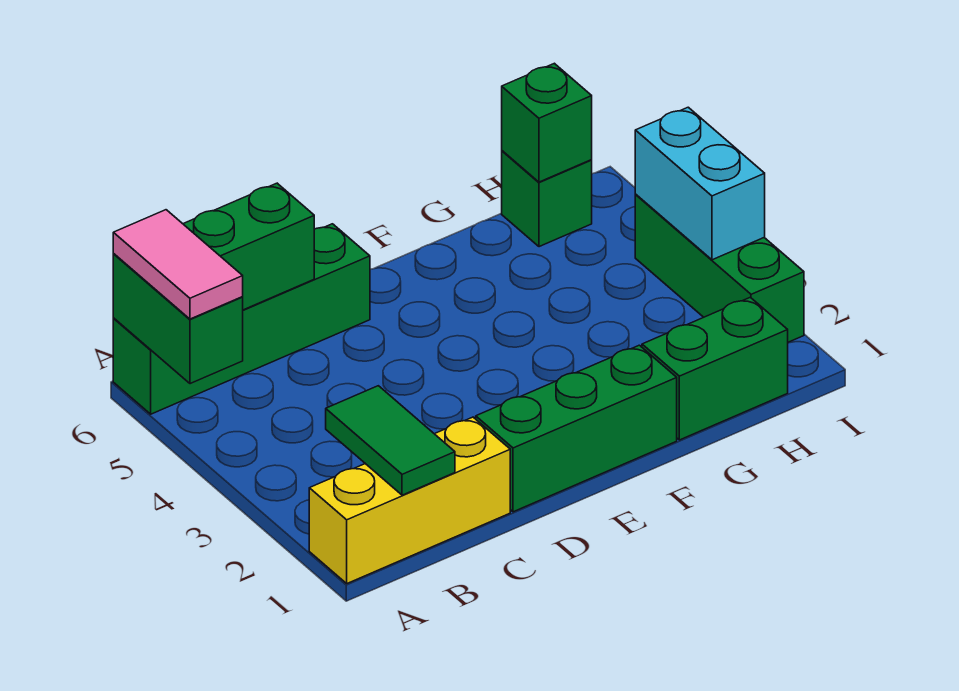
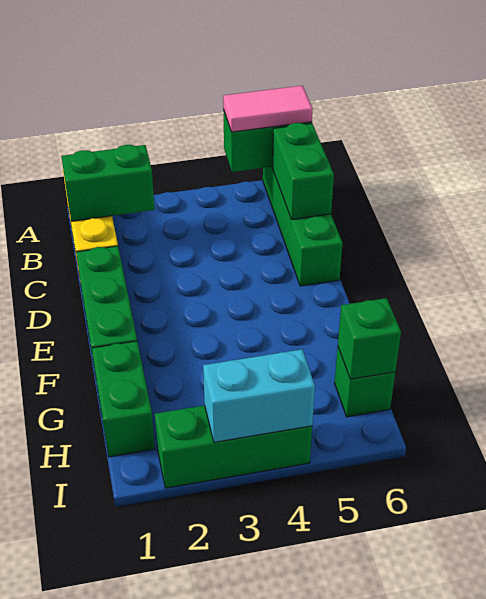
green 1x2 tile [326,386,455,495] -> green 1x2 brick [62,145,155,221]

